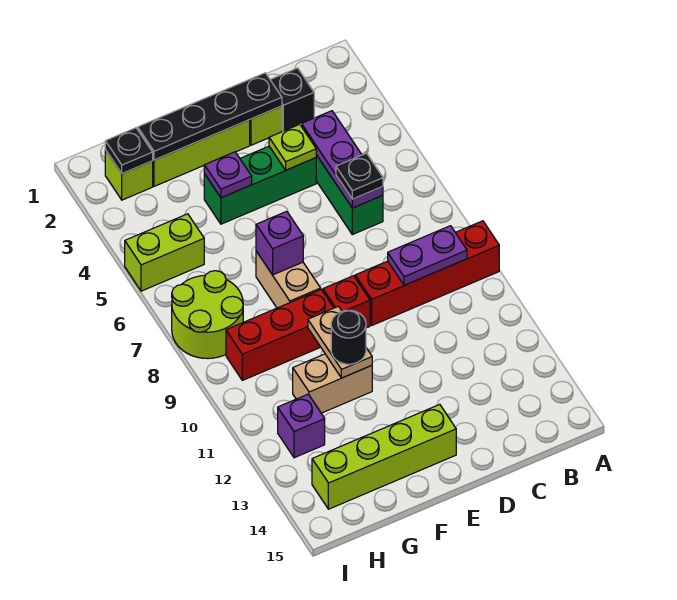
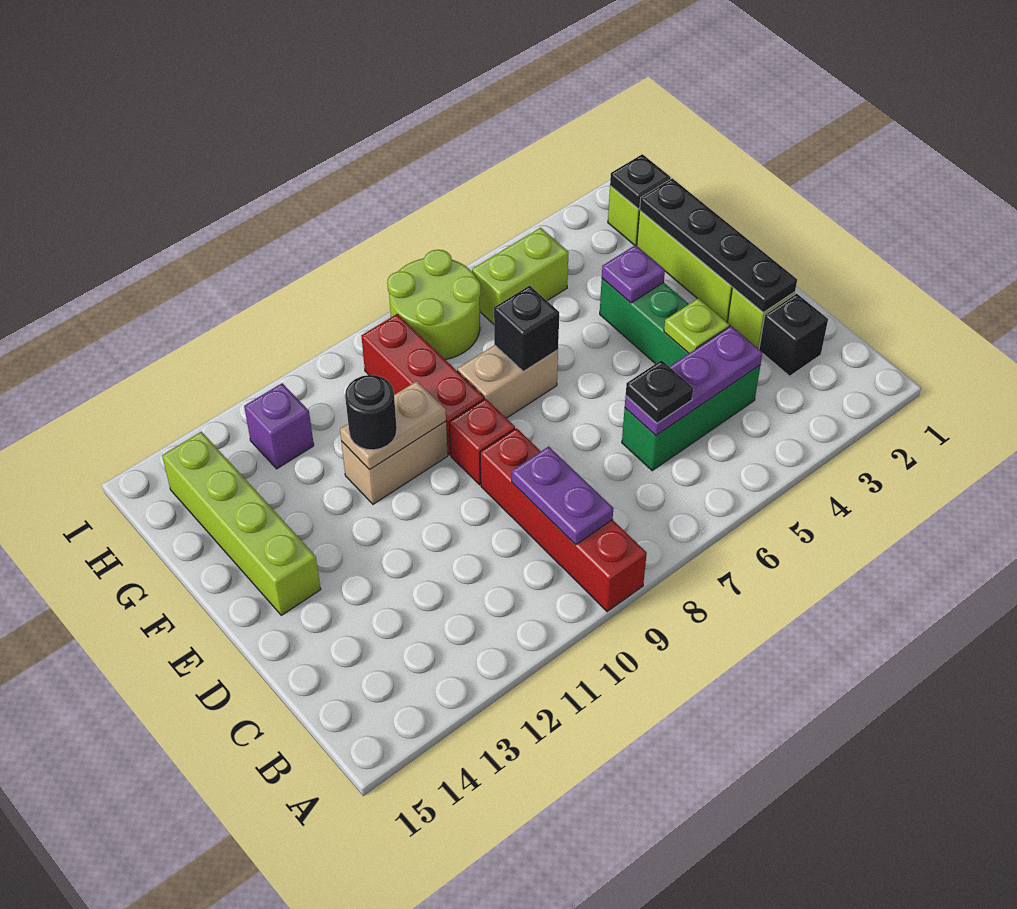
purple 1x1 brick [256,211,303,275] -> black 1x1 brick [494,286,559,372]
tan 1x2 brick [293,354,372,413] -> tan 1x2 brick turned to [341,421,448,504]
lime 1x2 brick [125,214,204,291] -> lime 1x2 brick turned to [472,228,569,324]

